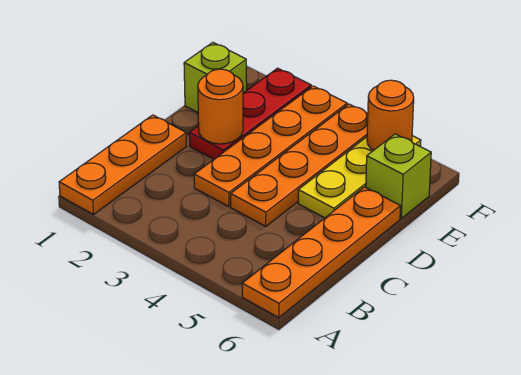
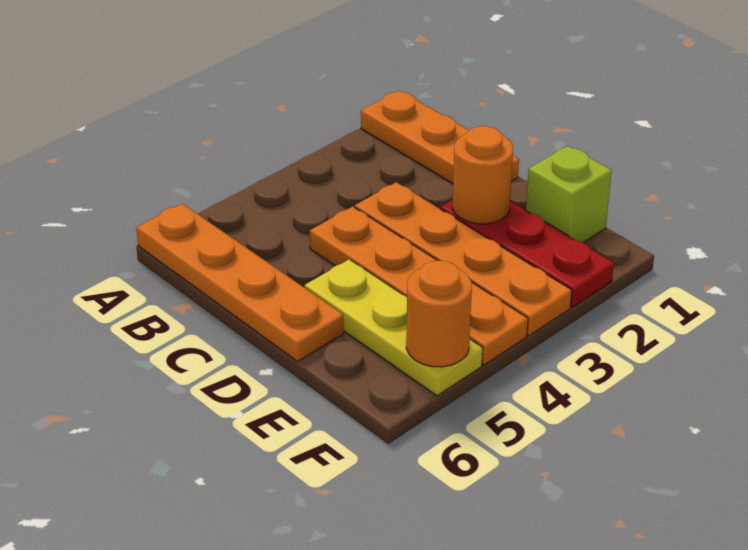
lime 1x1 brick [366,134,431,218] -> none

